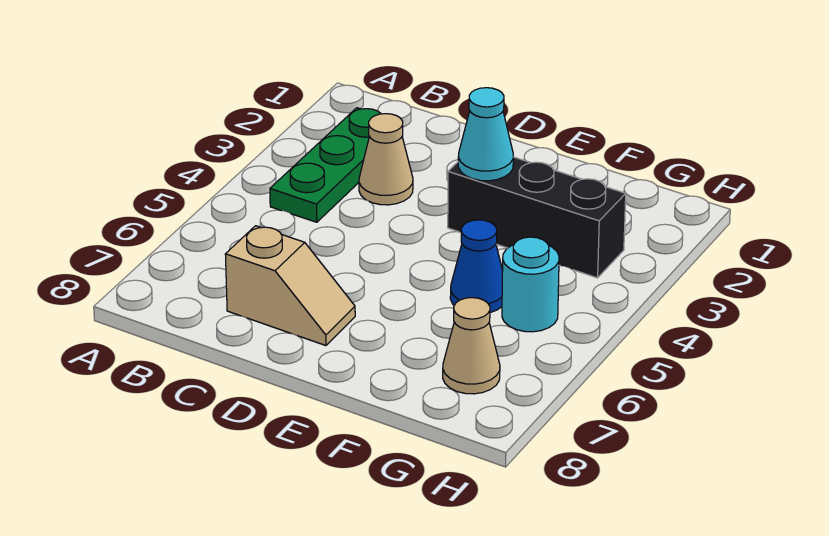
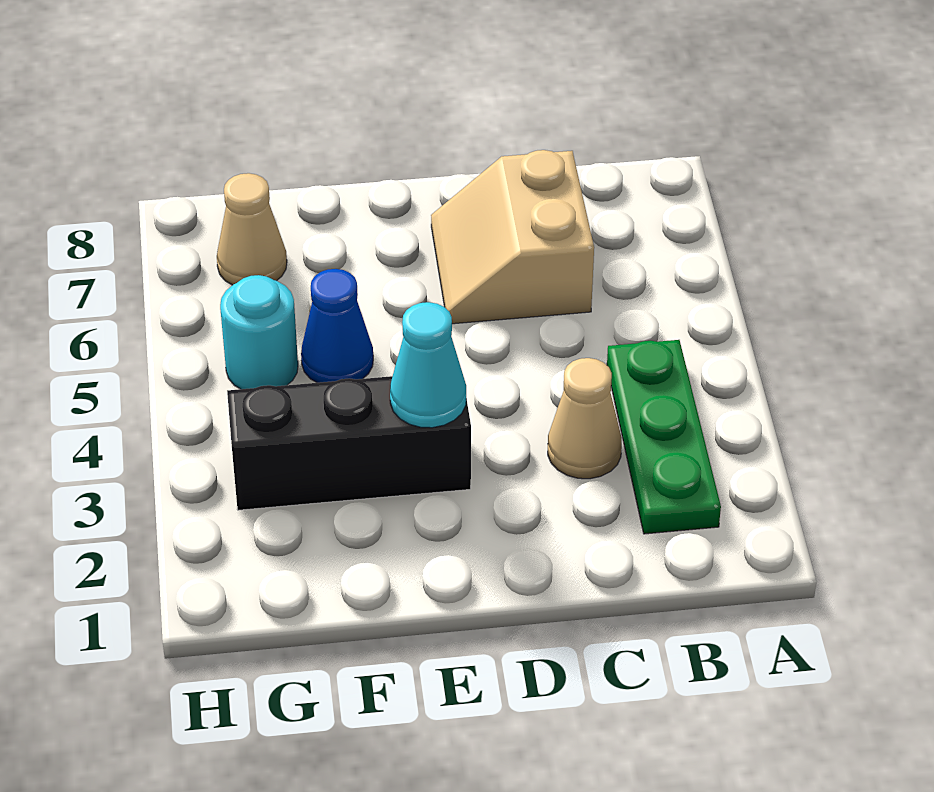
tan 1x2 slope [225,226,355,346] -> tan 2x2 slope [431,150,594,324]

